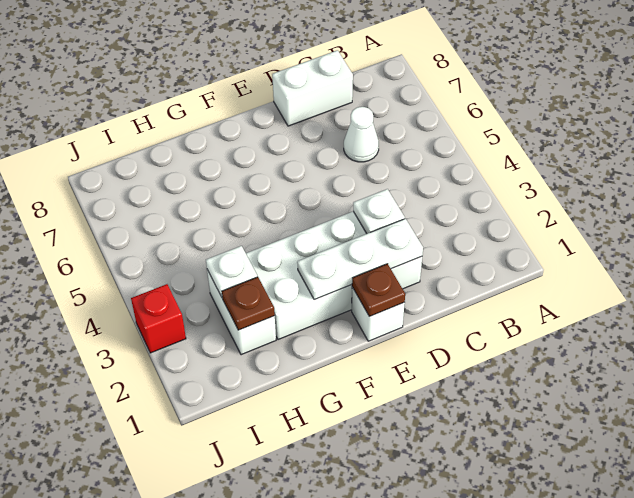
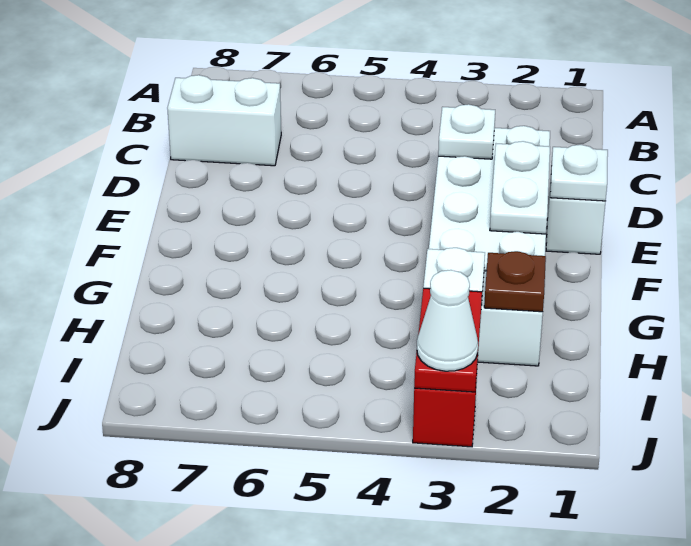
white 1x1 cone [344,107,379,162] -> white 1x1 cone moved to [417,270,478,371]
white 1x2 brick [272,50,353,126] -> white 1x2 brick turned to [167,75,281,166]
white 1x3 plate [297,219,423,300] -> white 1x2 plate [490,141,550,234]
brown 1x1 plate [352,264,405,317] -> white 1x1 plate [550,145,608,201]
none -> red 1x2 plate [414,288,482,392]

